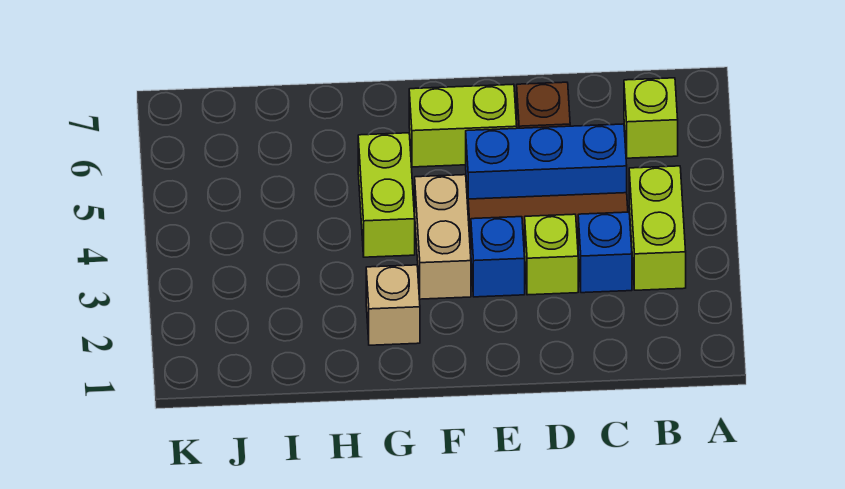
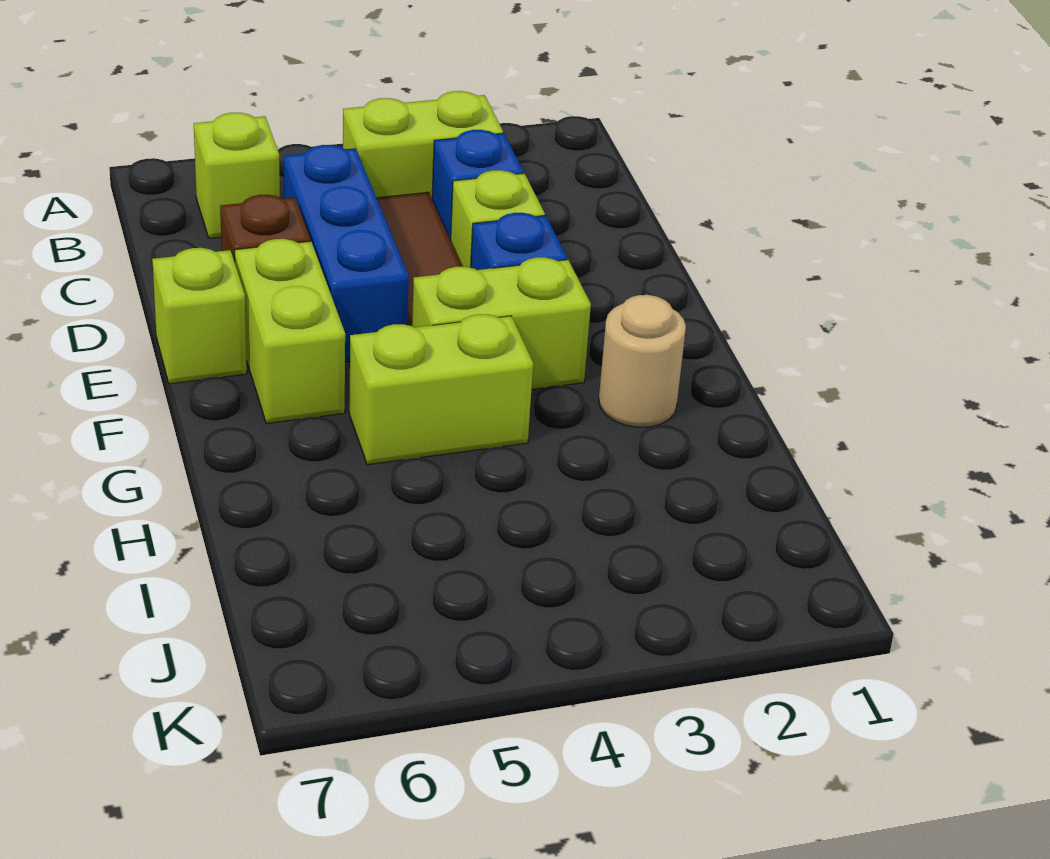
none -> lime 1x1 brick [152,248,247,384]
tan 1x2 brick [415,175,471,299] -> lime 1x2 brick [412,257,591,389]
tan 1x1 brick [366,265,420,345] -> tan 1x1 round brick [599,295,686,427]

